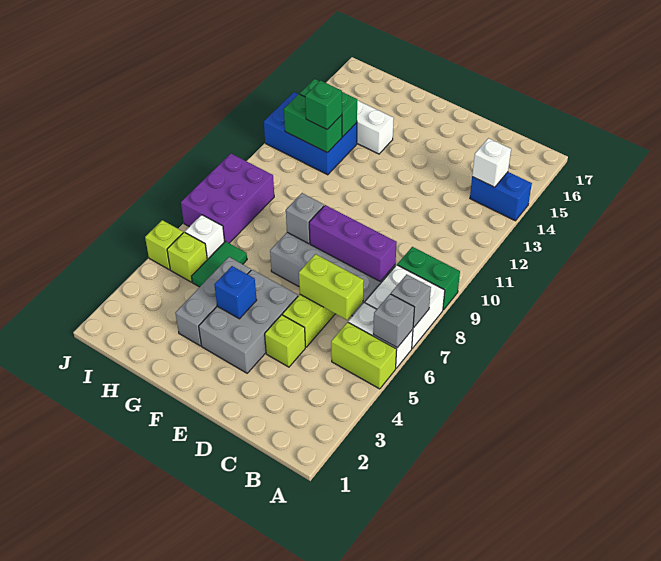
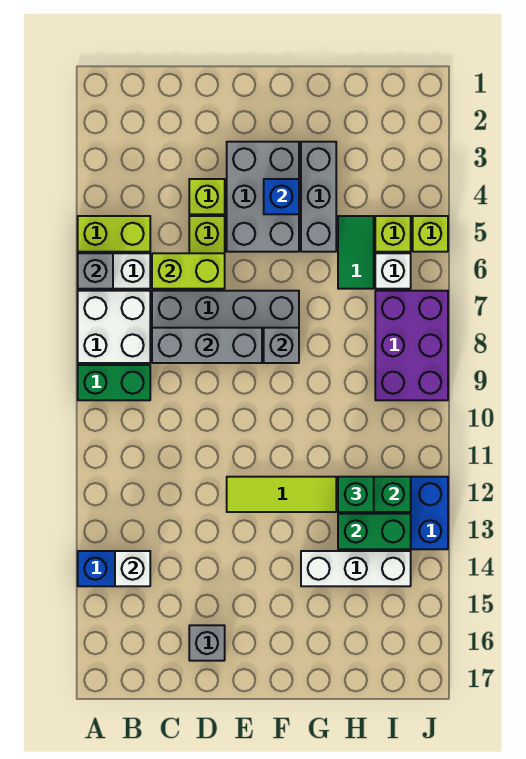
grey 1x1 brick [391,274,431,328] -> grey 1x1 brick moved to [189,625,225,661]
purple 1x3 brick [309,205,397,281] -> grey 1x3 brick [152,328,262,363]
none -> lime 1x3 tile [227,477,336,512]

